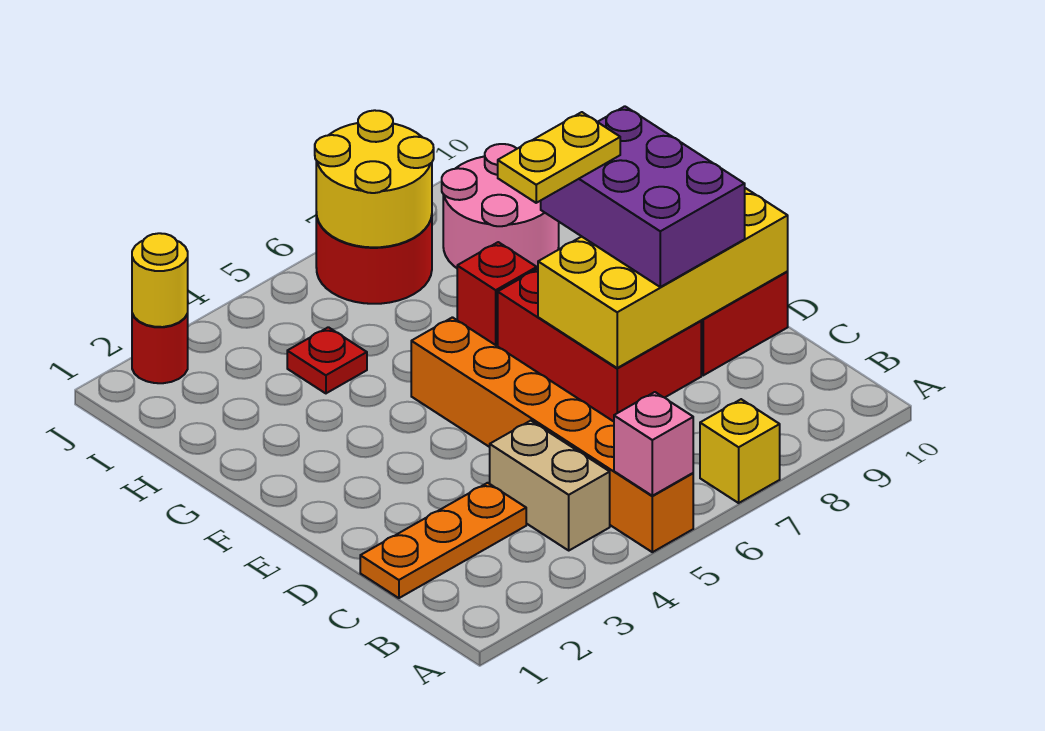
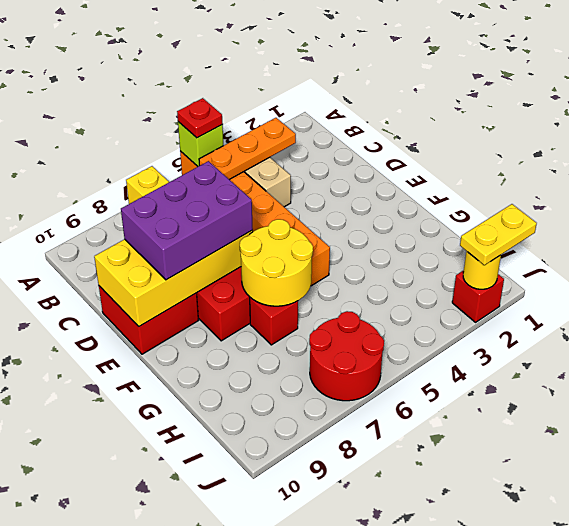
pink 1x1 brick [614,392,693,496] -> lime 1x1 brick [178,122,223,167]
orange 1x3 plate [360,483,526,598] -> orange 1x3 plate moved to [199,118,296,180]
purple 2x3 brick [541,106,745,287] -> purple 2x3 brick turned to [121,161,253,280]
yellow 1x2 plate [498,112,620,203] -> yellow 1x2 plate moved to [460,204,537,265]
red 1x1 plate [287,327,367,393] -> red 1x1 plate moved to [177,98,222,138]
pink 2x2 round brick [442,144,559,269] -> none
yellow 2x2 round brick [315,110,434,247] -> yellow 2x2 round brick moved to [240,219,313,306]
red 1x1 round brick [132,313,188,383] -> red 1x1 brick [452,270,504,322]

